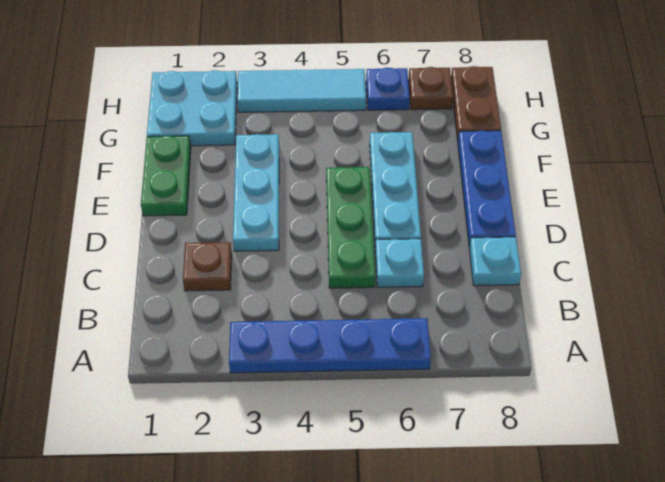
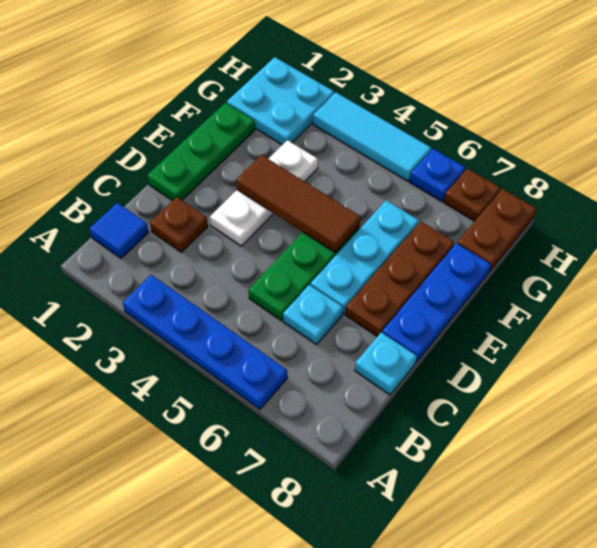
none -> blue 1x1 tile [89,203,149,258]
cyan 1x3 plate [233,134,279,251] -> white 1x3 plate [210,140,318,246]
none -> brown 1x3 plate [345,222,454,336]
green 1x2 plate [141,136,191,216] -> green 1x3 plate [147,103,255,201]
none -> brown 1x3 tile [236,155,360,252]

